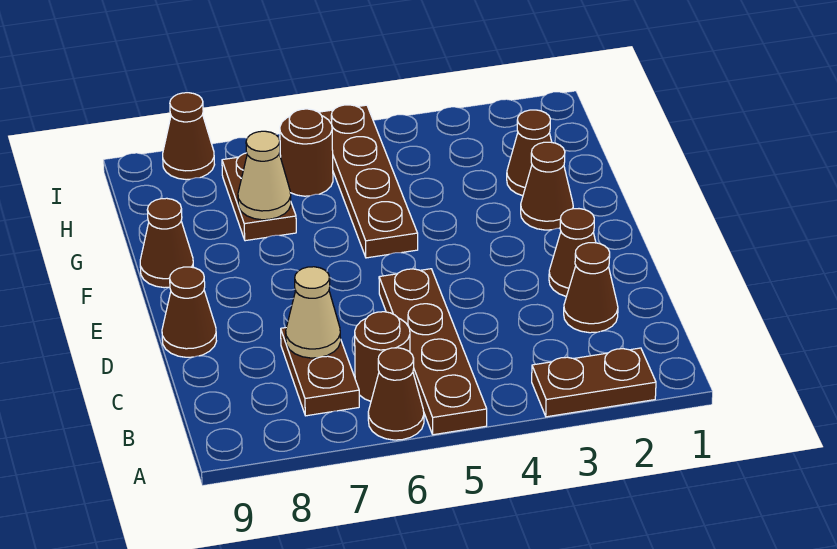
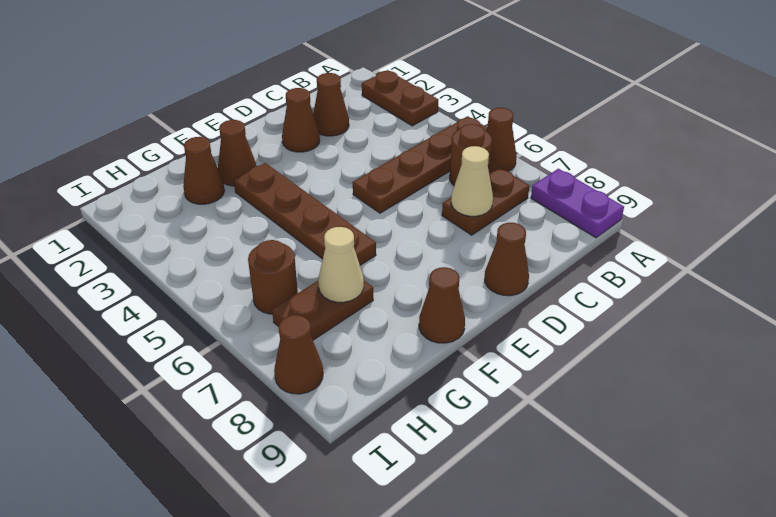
none -> purple 1x2 plate [531,169,624,238]
brown 1x4 plate [319,105,418,258] -> brown 1x4 plate turned to [234,163,376,265]

